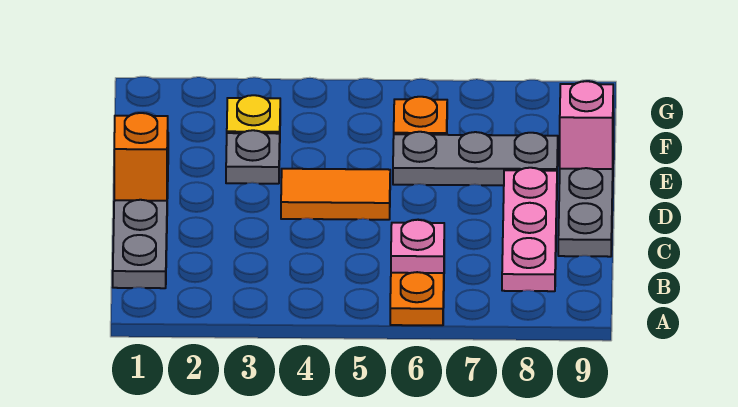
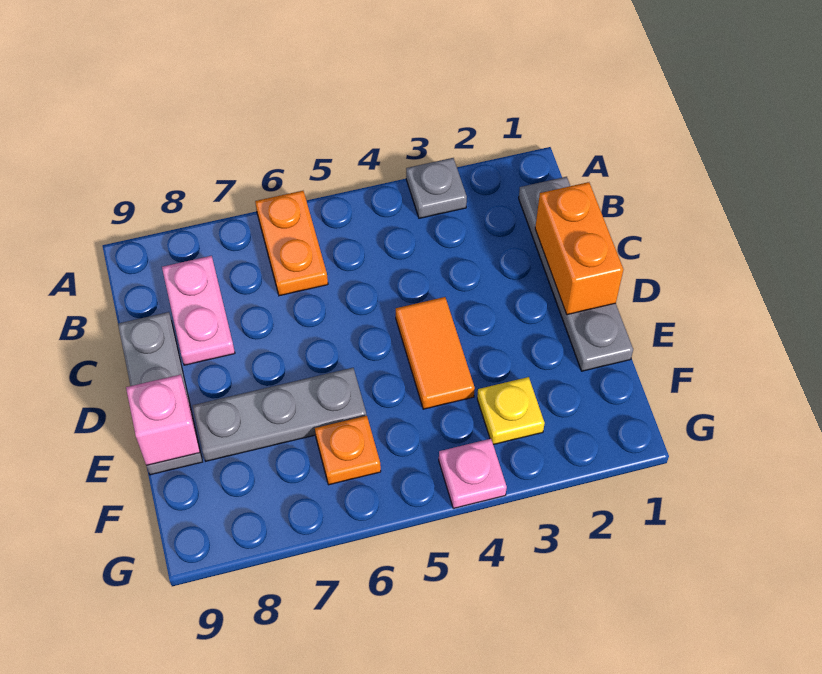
pink 1x1 plate [391,220,444,273] -> pink 1x1 plate moved to [439,439,507,508]
pink 1x3 plate [502,168,557,291] -> pink 1x2 plate [162,256,235,365]
orange 1x1 brick [114,113,168,201] -> orange 1x2 brick [535,182,624,315]
orange 1x2 tile [281,169,390,220] -> orange 1x2 tile turned to [396,297,475,409]
grey 1x1 plate [226,130,280,184] -> grey 1x1 plate moved to [406,158,467,218]

